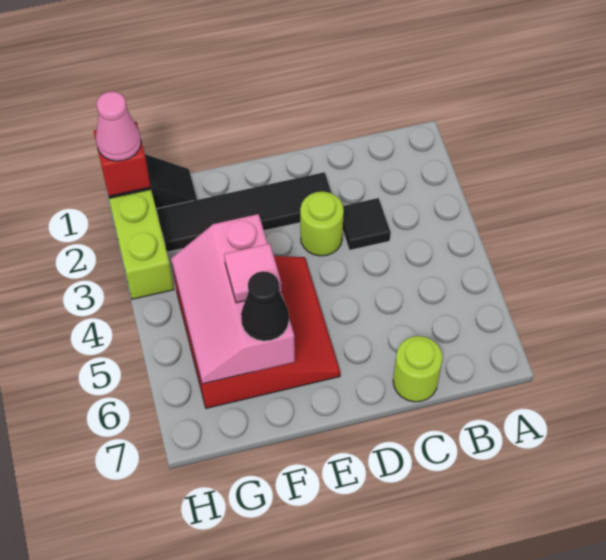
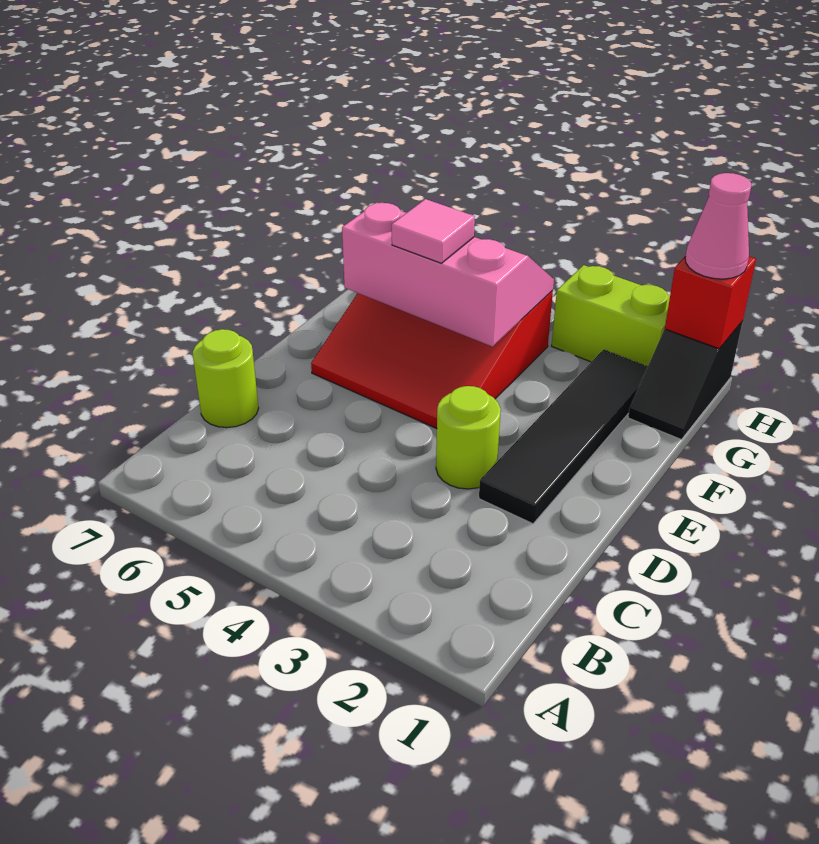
black 1x1 tile [343,198,391,250] -> none
black 1x1 cone [241,271,289,341] -> none

